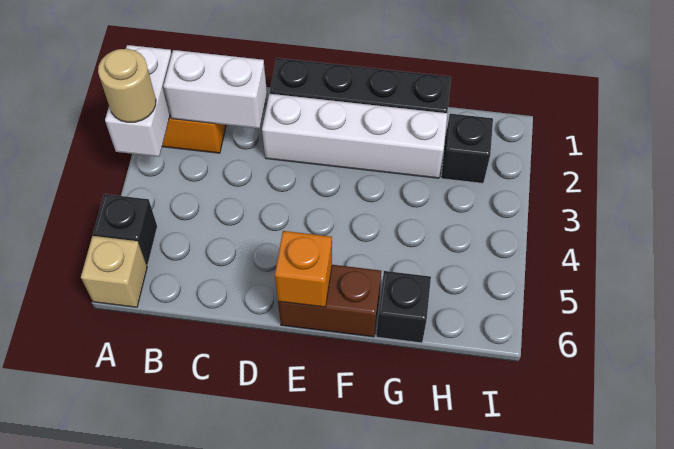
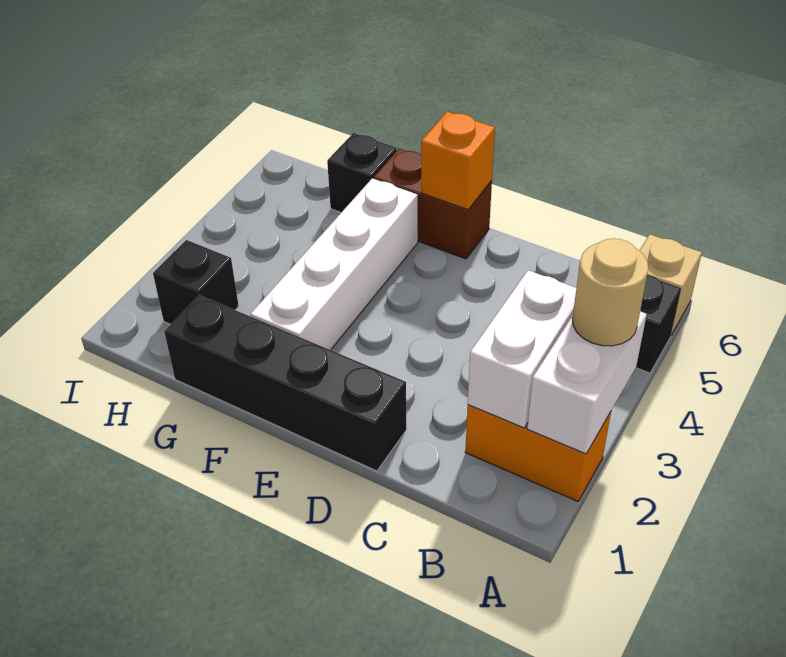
white 1x2 brick [164,50,267,129] -> white 1x2 brick turned to [468,270,576,428]
white 1x4 brick [262,94,447,178] -> white 1x4 brick turned to [250,178,418,350]

